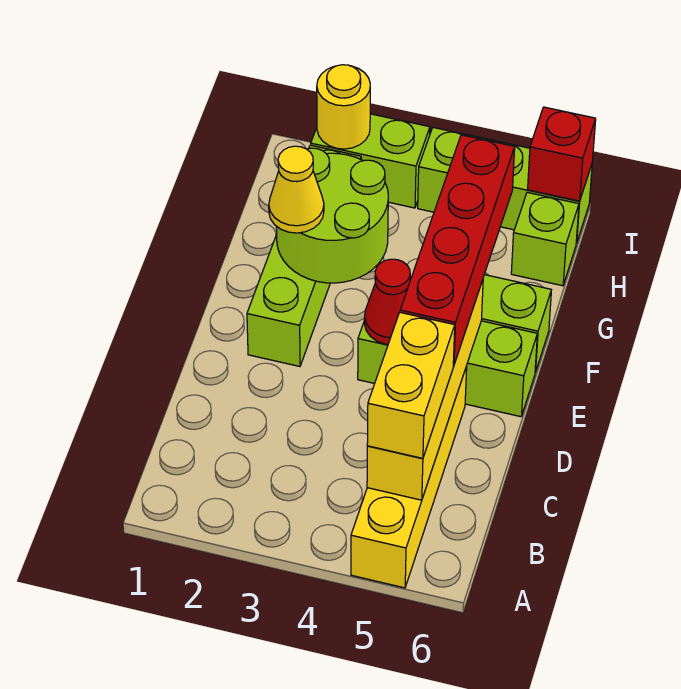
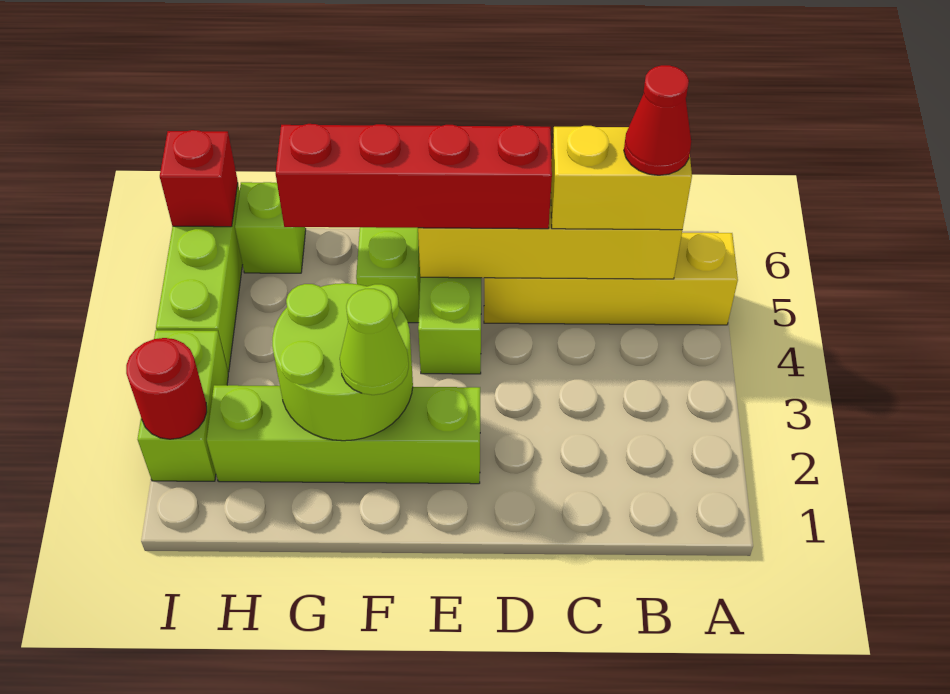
red 1x1 cone [364,259,410,344] -> red 1x1 cone moved to [624,65,691,175]
yellow 1x1 cone [269,146,324,233] -> lime 1x1 cone [340,289,409,395]
yellow 1x1 round brick [317,65,370,149] -> red 1x1 round brick [126,338,207,439]

